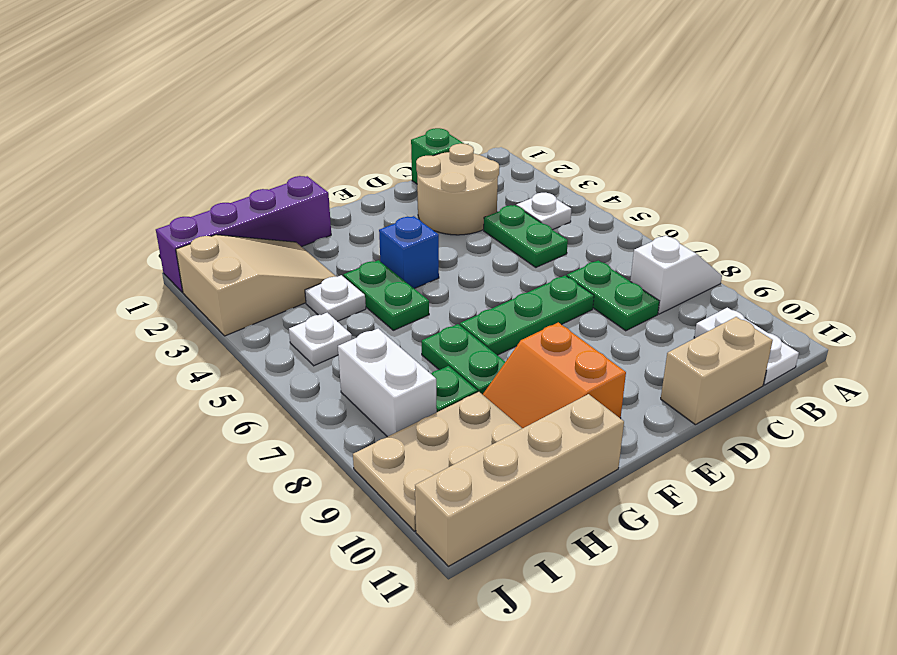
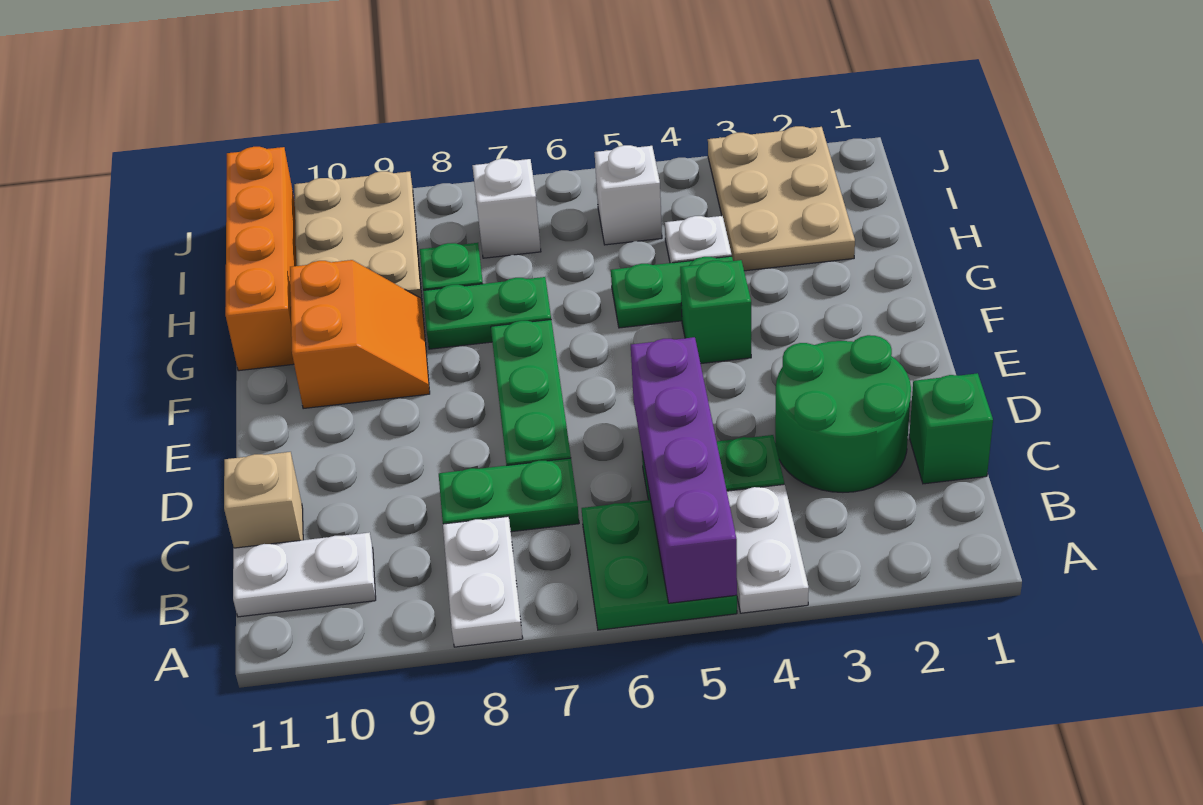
none -> green 2x2 plate [582,500,737,630]
white 1x2 slope [630,235,722,314] -> white 1x2 plate [443,516,523,647]
white 1x1 plate [516,193,571,230] -> white 1x2 plate [727,484,809,613]
tan 2x2 round brick [416,144,499,235] -> green 2x2 round brick [775,335,911,492]
tan 1x2 brick [661,317,773,425] -> tan 1x1 brick [224,452,303,548]
blue 1x1 brick [379,216,439,289] -> green 1x1 brick [680,260,751,364]
orange 2x2 slope [483,322,626,428] -> orange 2x2 slope turned to [290,260,430,409]
purple 1x4 brick [156,176,331,292] -> purple 1x4 brick moved to [631,337,737,603]
tan 1x4 brick [415,394,624,566] -> orange 1x4 brick [225,147,296,371]
tan 2x3 slope [176,235,336,336] -> tan 2x3 plate [708,126,855,271]
white 1x1 plate [289,313,352,366] -> white 1x1 brick [595,145,662,245]
white 1x2 brick [338,328,437,437] -> white 1x1 brick [472,159,541,258]

